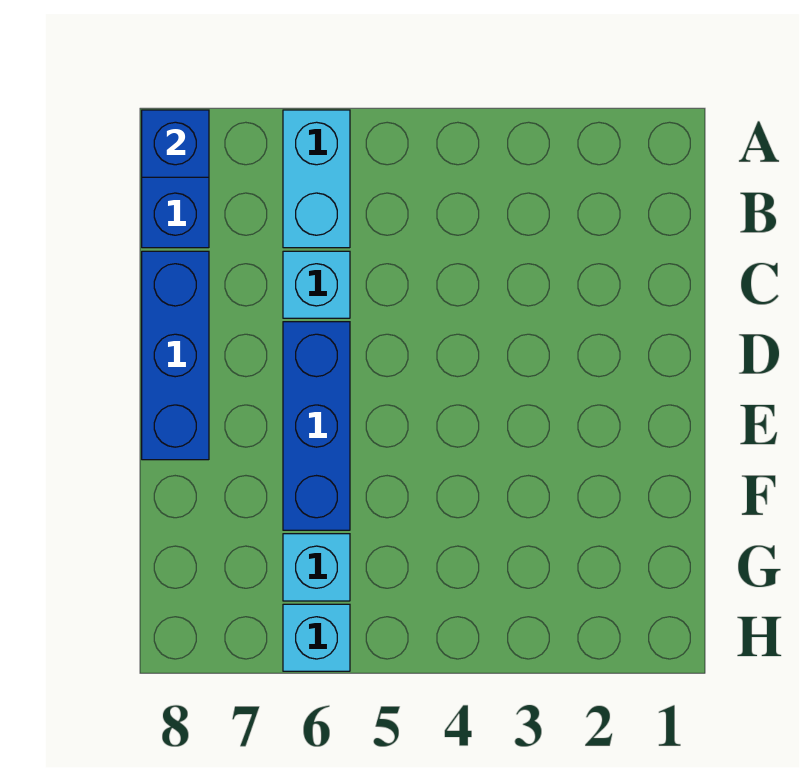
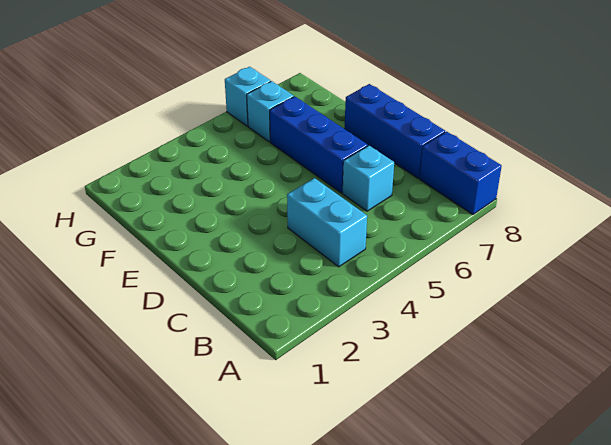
cyan 1x2 brick [283,110,350,248] -> cyan 1x2 brick moved to [287,178,367,267]
blue 1x1 brick [142,110,209,177] -> none

